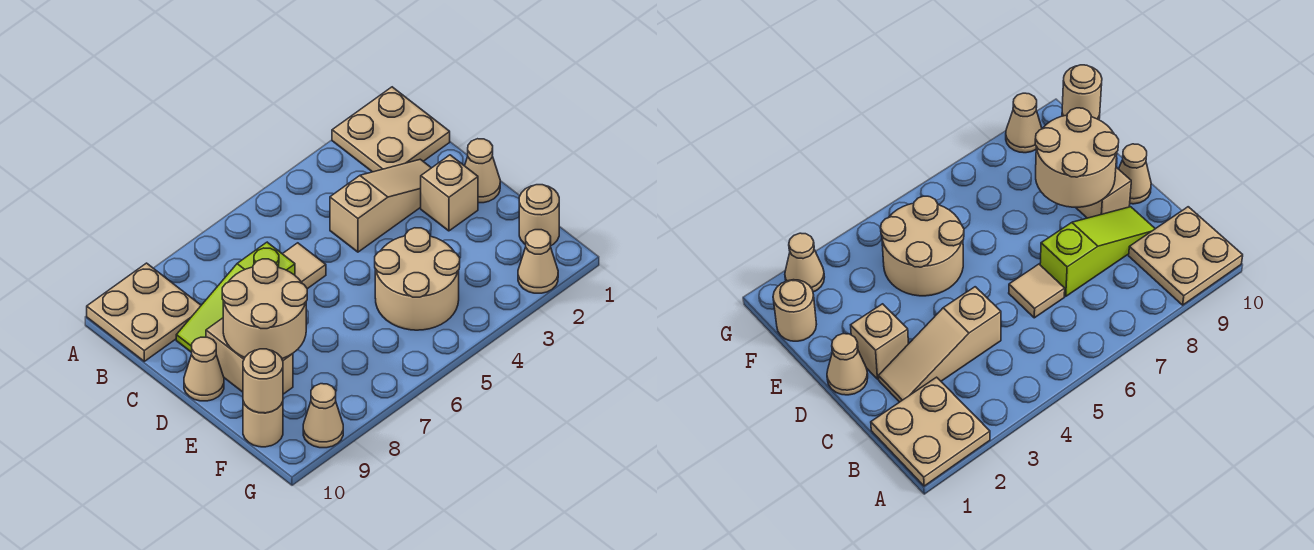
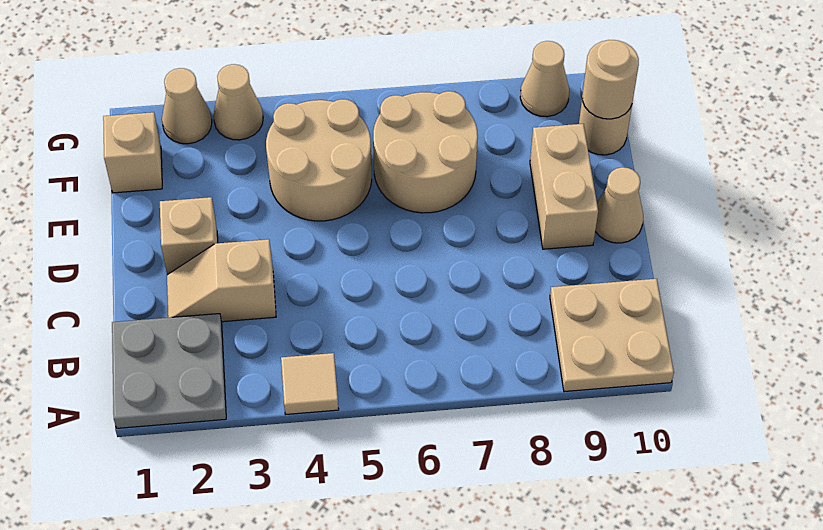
tan 2x2 plate [332,87,450,172] -> grey 2x2 plate [112,314,226,428]
tan 1x3 slope [330,159,431,252] -> tan 1x2 slope [167,239,276,322]
tan 1x1 tile [283,243,326,289] -> tan 1x1 tile moved to [281,353,339,414]
lime 1x3 slope [176,242,295,352] -> none
tan 1x1 cone [465,139,500,203] -> tan 1x1 cone moved to [213,64,263,140]
tan 2x2 round brick [222,259,307,358] -> tan 2x2 round brick moved to [373,91,478,213]
tan 1x1 round brick [519,185,559,246] -> tan 1x1 brick [103,112,162,193]

